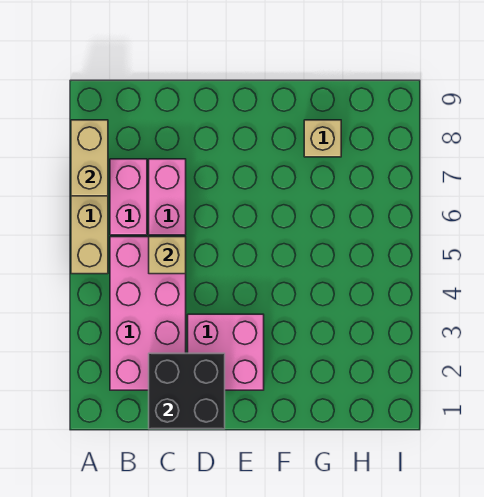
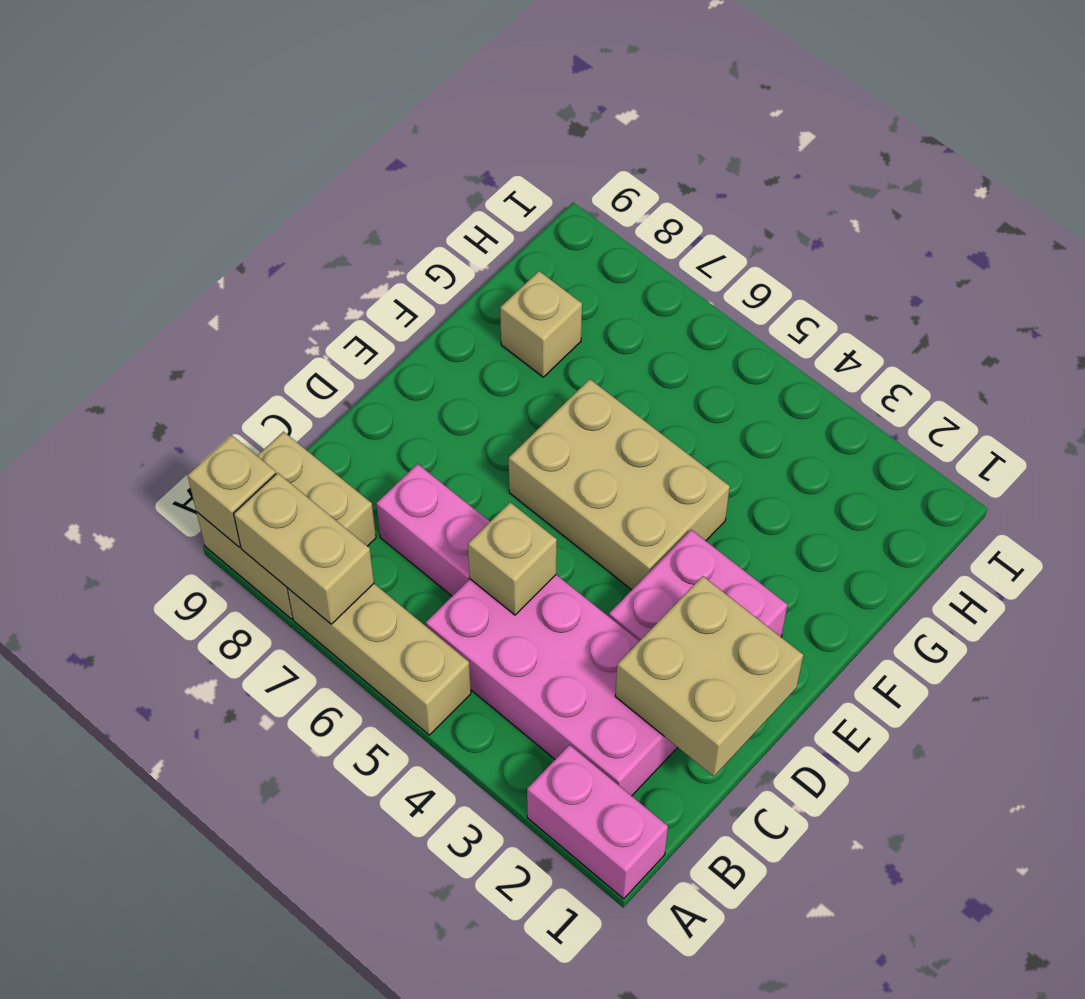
none -> tan 2x2 brick [197,432,376,619]
none -> tan 1x1 brick [188,435,276,547]
pink 1x2 brick [110,159,147,235] -> pink 1x2 brick moved to [527,745,668,899]
black 2x2 brick [149,353,225,429] -> tan 2x2 brick [615,576,803,776]
none -> tan 2x3 brick [509,379,730,590]

